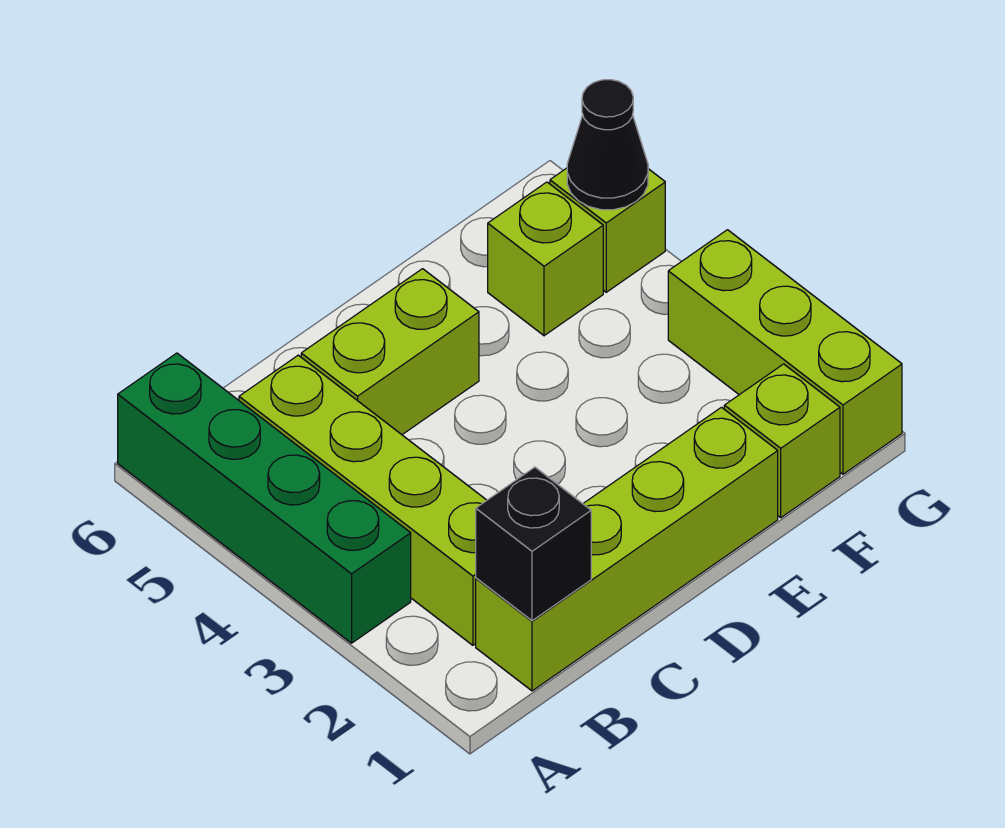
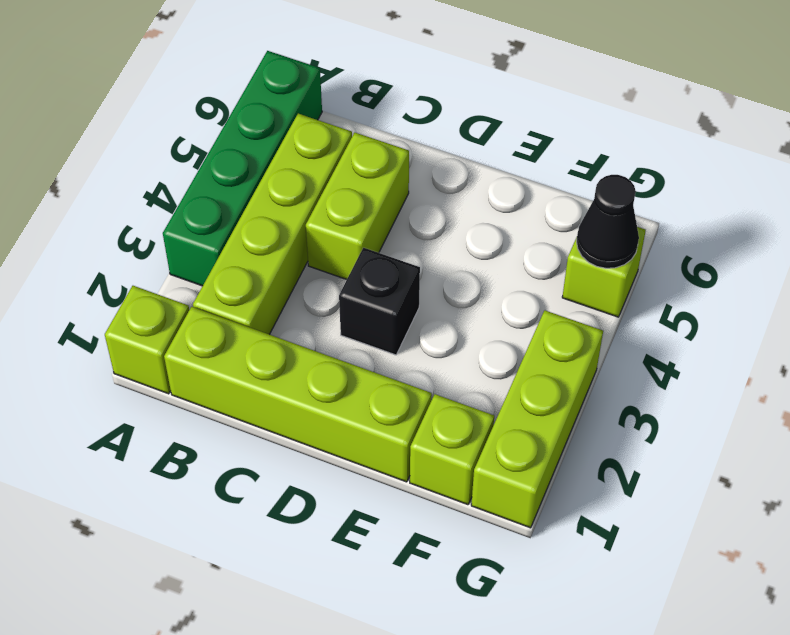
black 1x1 brick [476,467,591,621] -> black 1x1 brick moved to [339,248,420,355]
lime 1x2 brick [301,269,479,435] -> lime 1x2 brick turned to [306,133,409,280]
lime 1x1 brick [488,182,603,336] -> lime 1x1 brick moved to [105,286,189,394]

